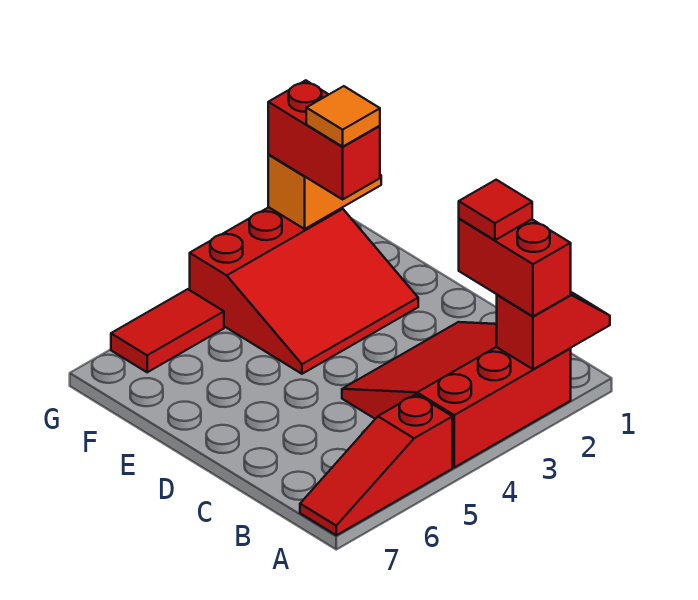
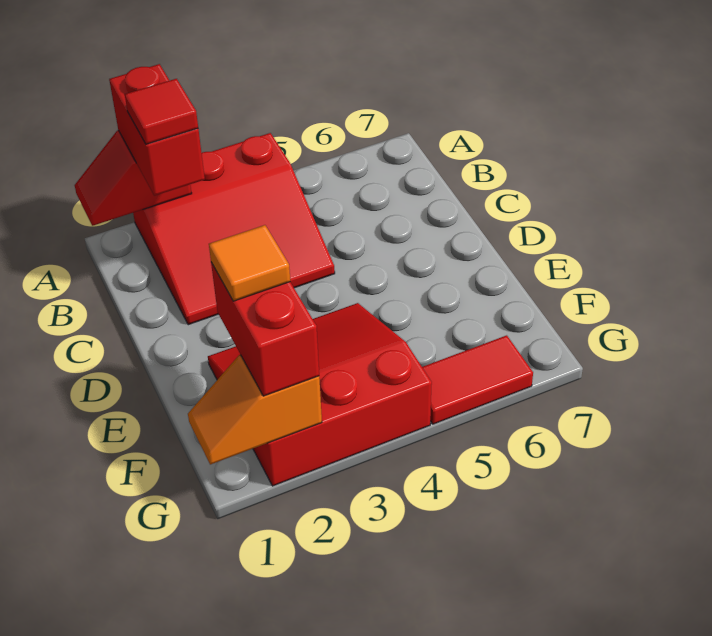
red 1x3 slope [300,394,452,535] -> none

